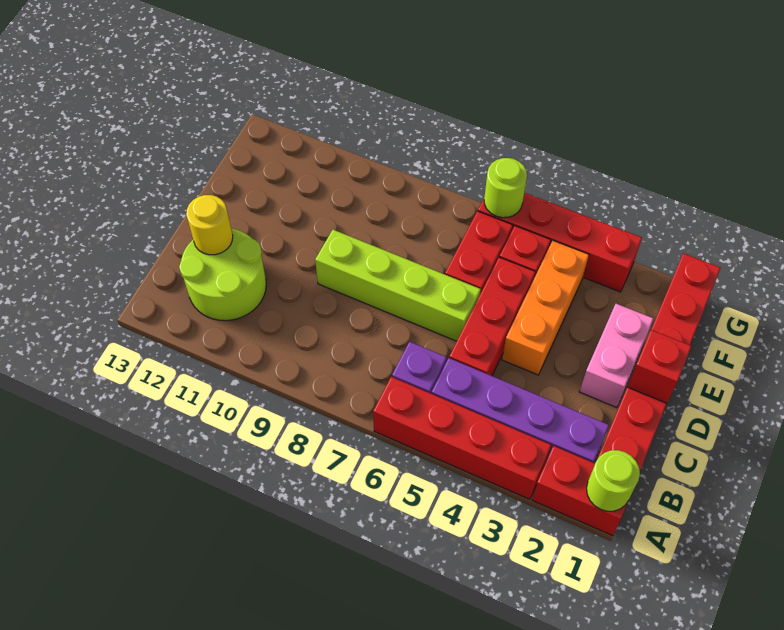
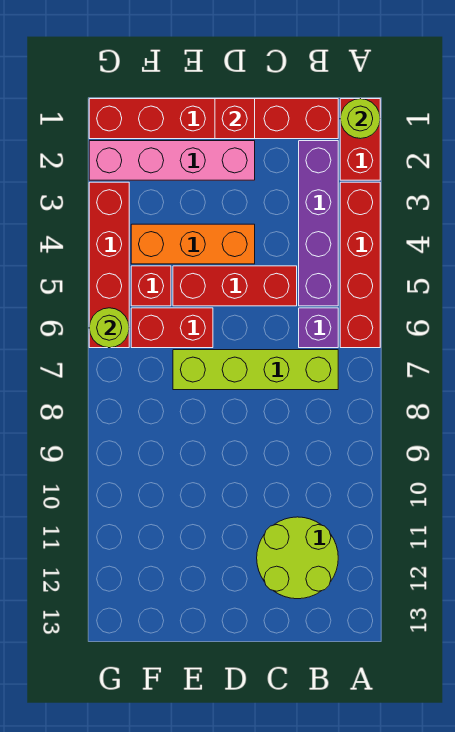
yellow 1x1 round brick [186,195,233,255] -> none
pink 1x2 brick [579,304,653,408] -> pink 1x4 brick [89,141,255,180]
lime 1x4 brick [315,230,481,341] -> lime 1x4 brick turned to [173,350,338,390]

